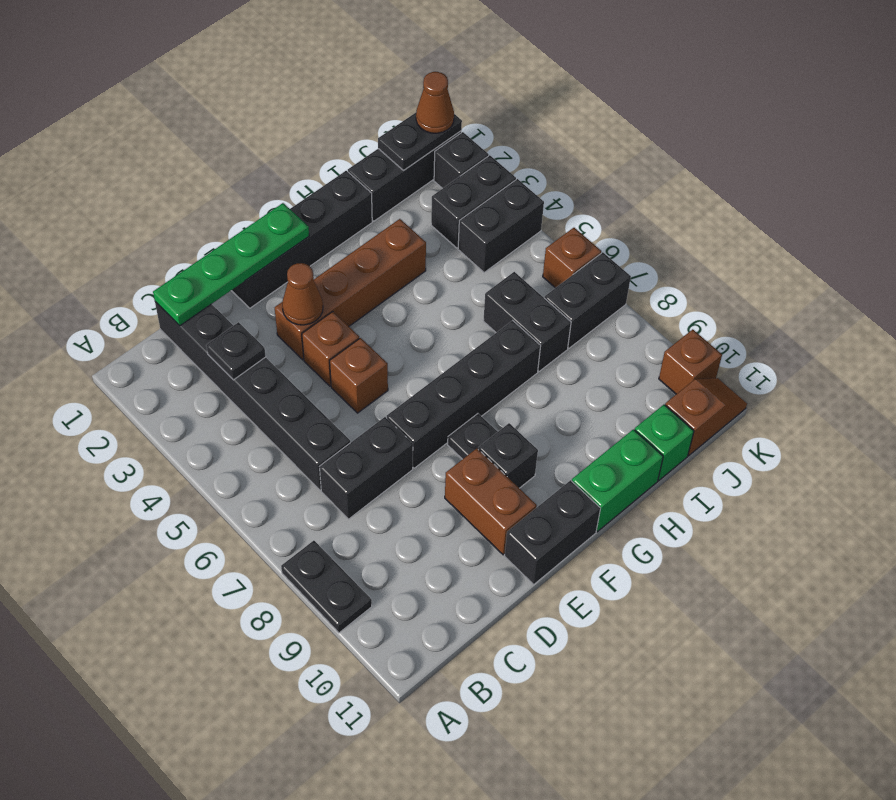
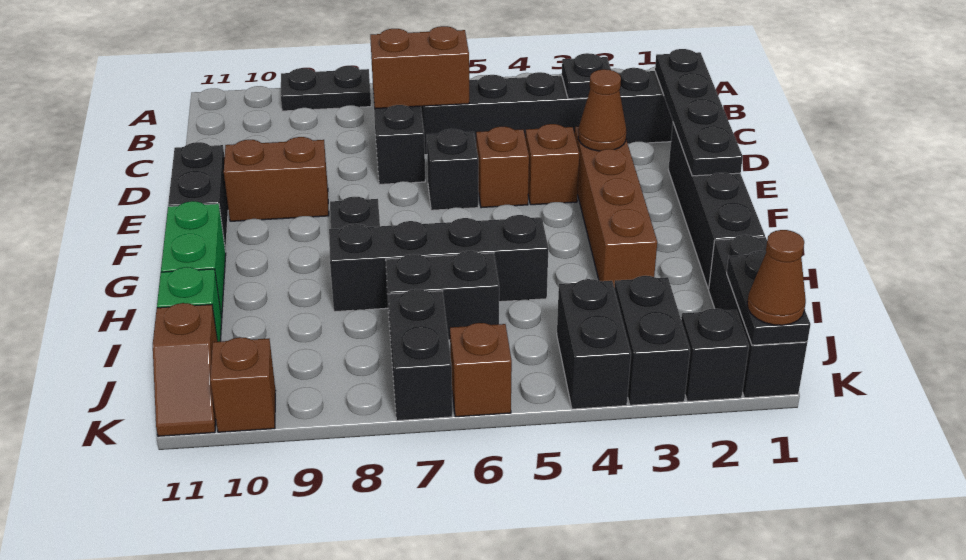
green 1x4 plate [153,203,309,326] -> black 1x4 plate [655,49,743,176]
none -> brown 1x2 brick [370,26,469,109]
black 1x4 brick [387,320,541,468] -> black 1x4 brick turned to [329,215,548,312]
black 1x1 brick [478,423,538,488] -> black 1x1 brick moved to [427,129,478,210]

